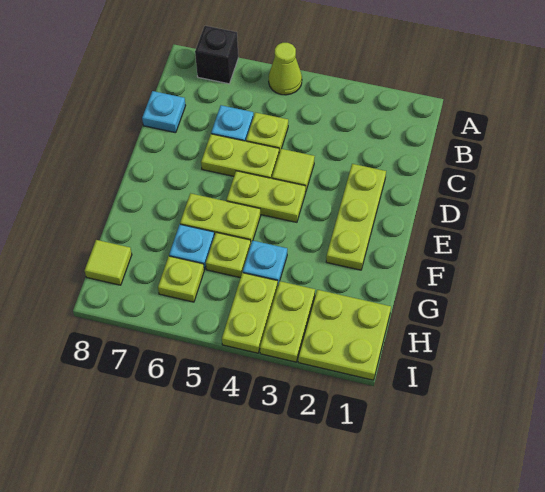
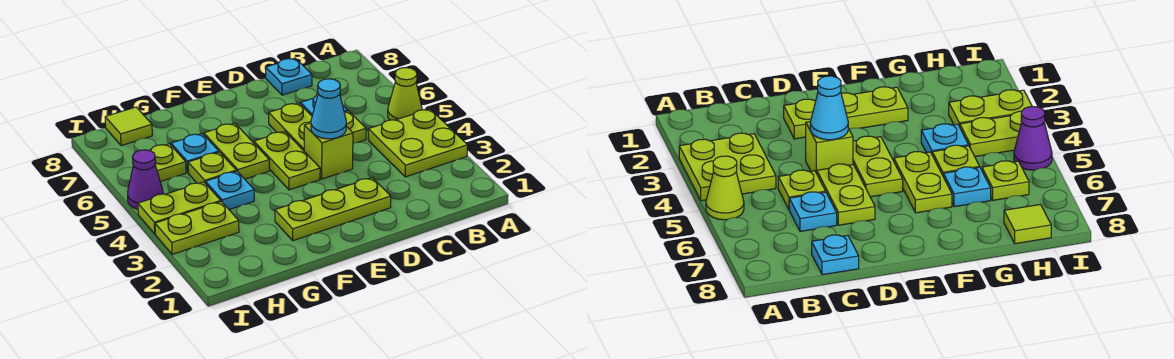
black 1x1 brick [195,26,238,84] -> none
lime 1x1 tile [272,149,315,190] -> lime 1x1 brick [304,123,353,179]
none -> cyan 1x1 cone [311,79,346,139]
lime 2x2 plate [298,290,391,380] -> lime 2x2 plate moved to [368,109,468,177]
none -> purple 1x1 cone [128,150,163,209]

